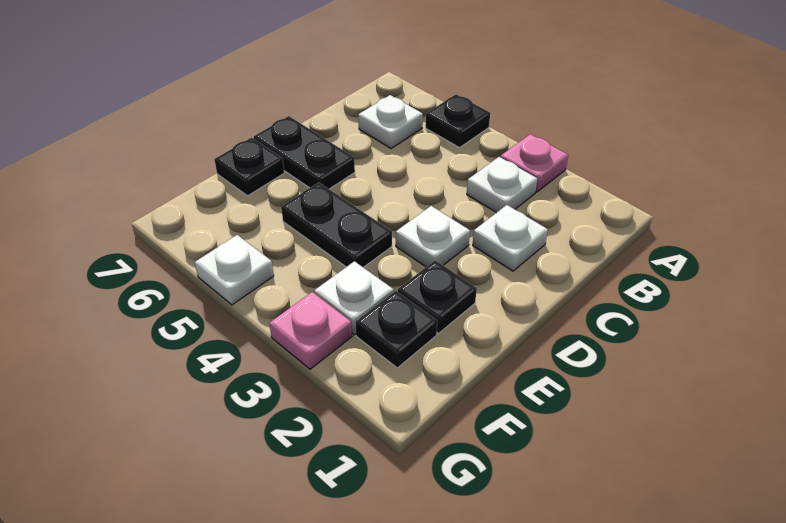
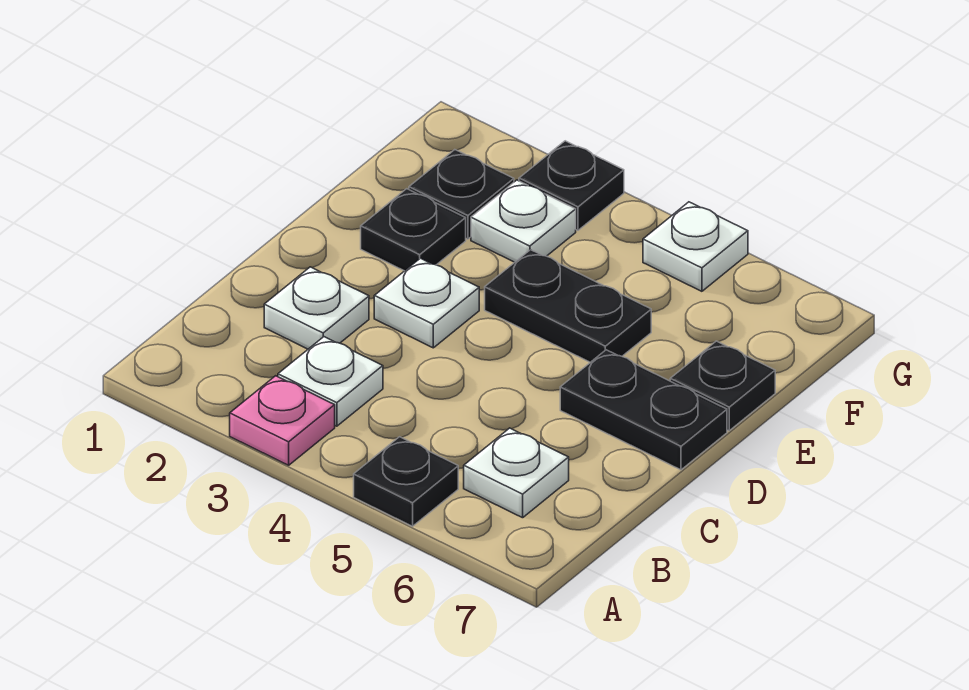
pink 1x1 plate [269,292,352,369] -> black 1x1 plate [519,141,624,230]

